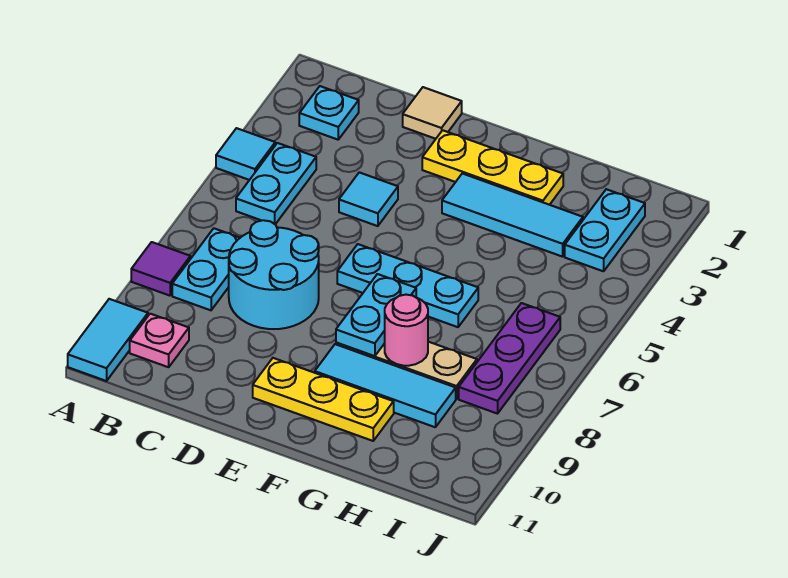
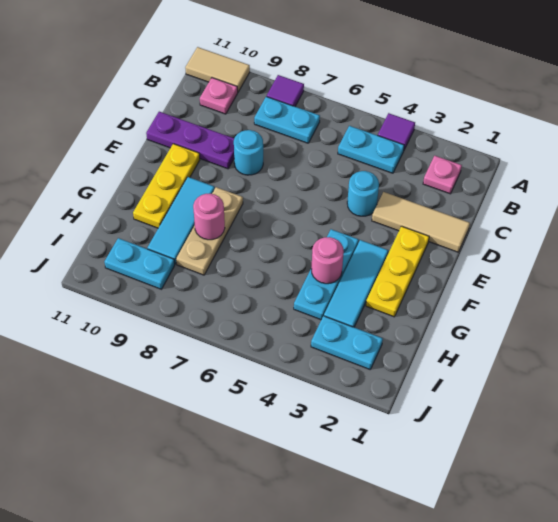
cyan 1x1 tile [216,128,275,180] -> purple 1x1 tile [378,113,415,149]
cyan 1x2 tile [68,299,148,381] -> tan 1x2 tile [185,47,250,92]
cyan 1x1 plate [299,86,359,140] -> pink 1x1 plate [423,156,462,194]
cyan 2x2 round brick [229,220,319,329] -> cyan 1x1 round brick [234,130,263,175]
tan 1x1 tile [403,87,462,139] -> tan 1x3 tile [372,192,470,252]
cyan 1x1 tile [339,172,398,226] -> cyan 1x1 round brick [347,171,379,216]
cyan 1x3 plate [337,244,478,327] -> cyan 1x3 plate moved to [294,229,359,320]
cyan 1x2 plate [336,274,416,356] -> cyan 1x2 plate moved to [105,238,175,289]
none -> pink 1x1 round brick [311,237,344,284]
purple 1x3 plate [459,303,560,414] -> purple 1x3 plate moved to [146,112,234,169]

